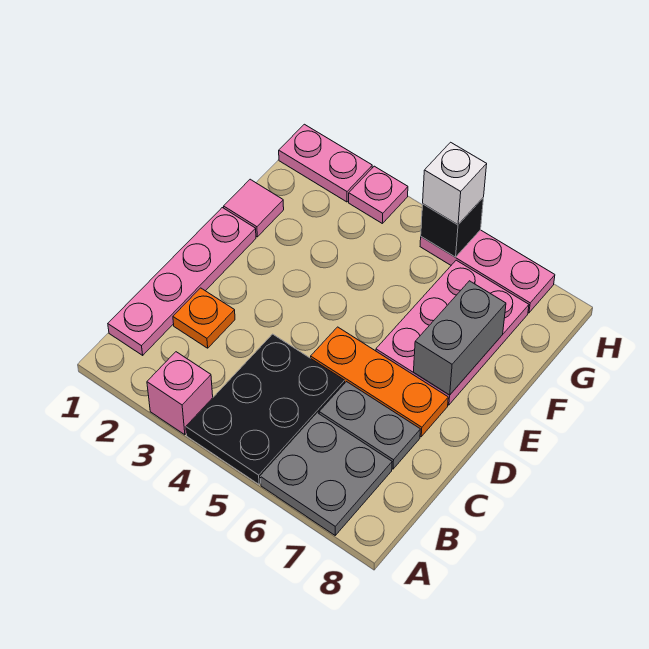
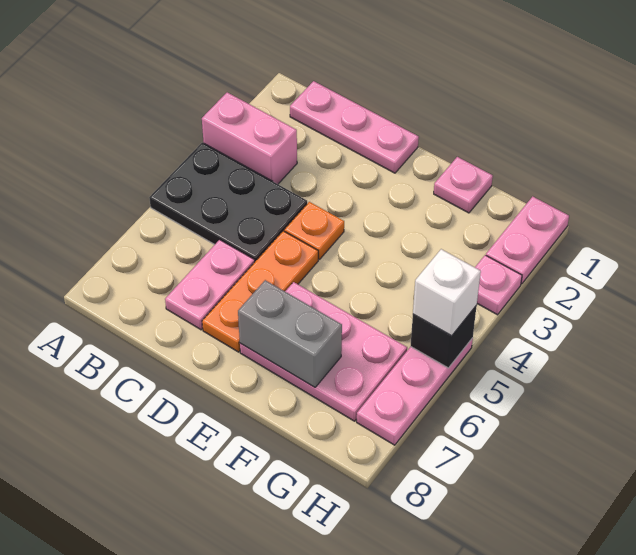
pink 1x1 brick [147,352,213,435] -> pink 1x2 brick [202,92,297,184]
grey 2x2 plate [261,413,392,535] -> none
pink 1x4 plate [108,208,256,355] -> pink 1x3 plate [290,81,419,173]
orange 1x1 plate [173,288,235,348] -> orange 1x1 plate moved to [284,202,344,259]
grey 1x2 plate [319,382,420,469] -> pink 1x2 plate [165,240,255,330]
pink 1x1 tile [224,179,284,237] -> pink 1x1 plate [434,157,493,213]

